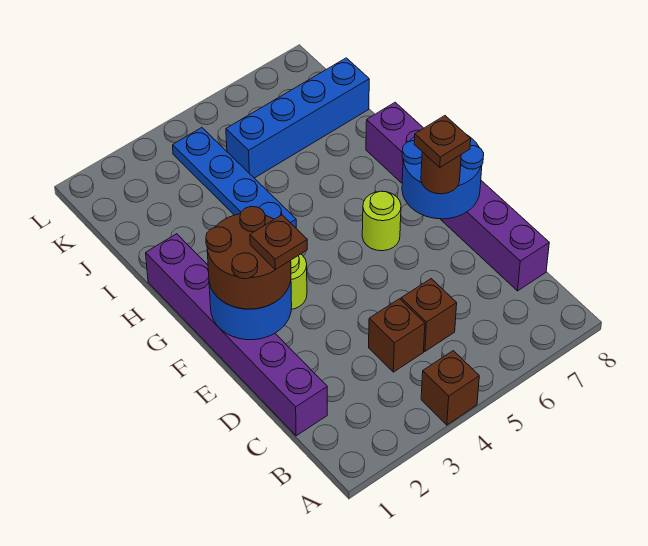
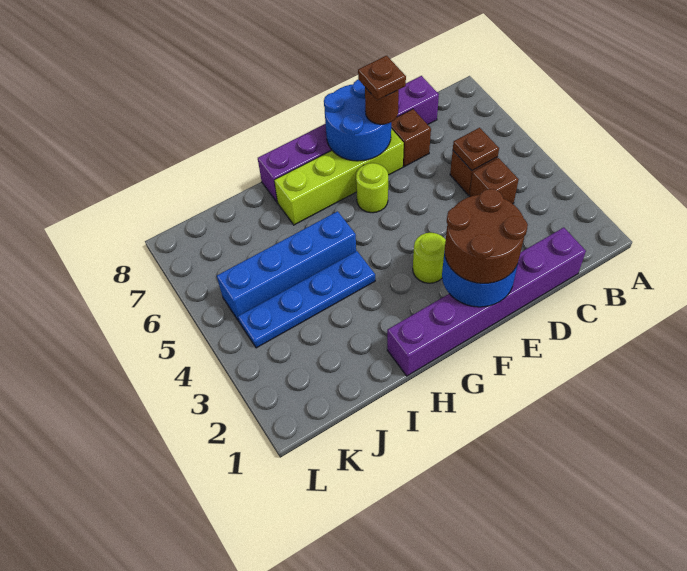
brown 1x1 brick [421,351,479,425] -> brown 1x1 brick moved to [391,109,431,167]
brown 1x1 plate [250,215,307,270] -> brown 1x1 plate moved to [453,128,499,170]
none -> lime 1x4 brick [274,129,404,225]
blue 1x4 brick [226,58,369,178] -> blue 1x4 brick turned to [217,211,356,321]

